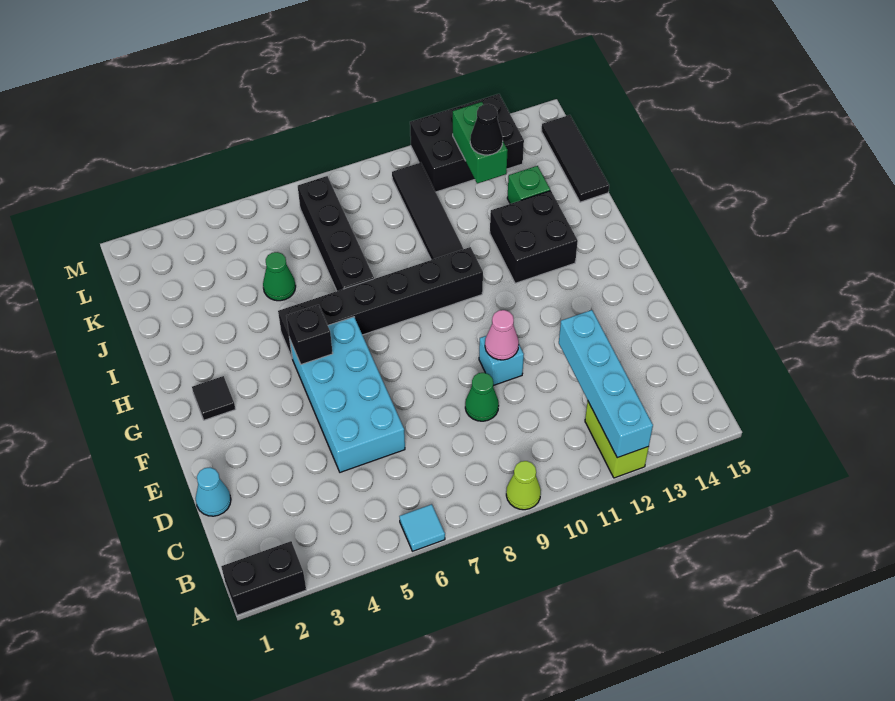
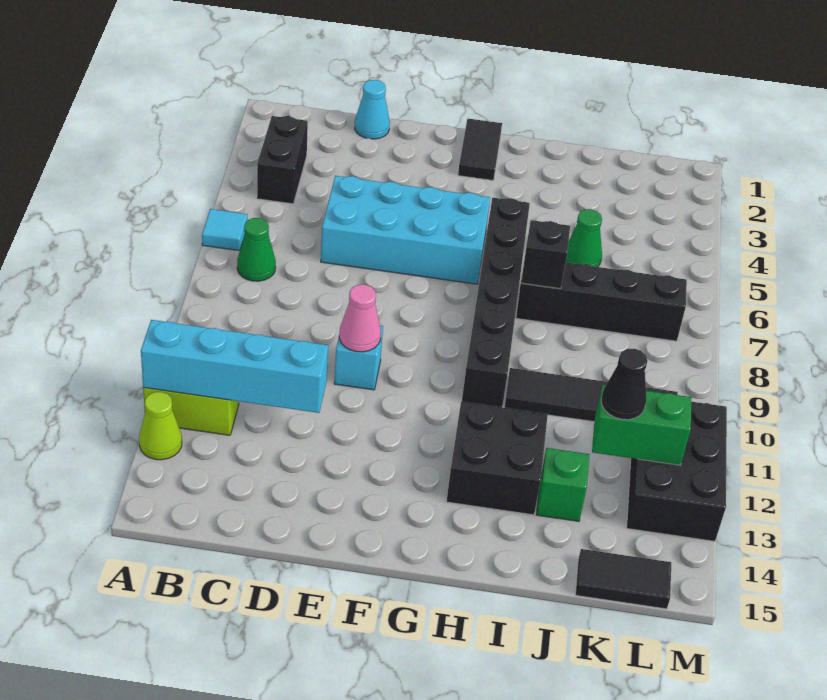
black 1x2 brick [221,541,306,615] -> black 1x2 brick moved to [257,116,308,204]
lime 1x1 cone [506,461,541,510] -> lime 1x1 cone moved to [139,392,182,460]
green 1x1 cone [465,373,499,421] -> green 1x1 cone moved to [237,218,276,281]
black 1x1 tile [192,376,235,420] -> black 1x2 tile [458,119,502,180]
black 1x1 brick [287,305,333,364] -> black 1x1 brick moved to [522,220,570,289]
black 1x3 tile [541,115,609,202] -> black 1x2 tile [576,549,671,609]

